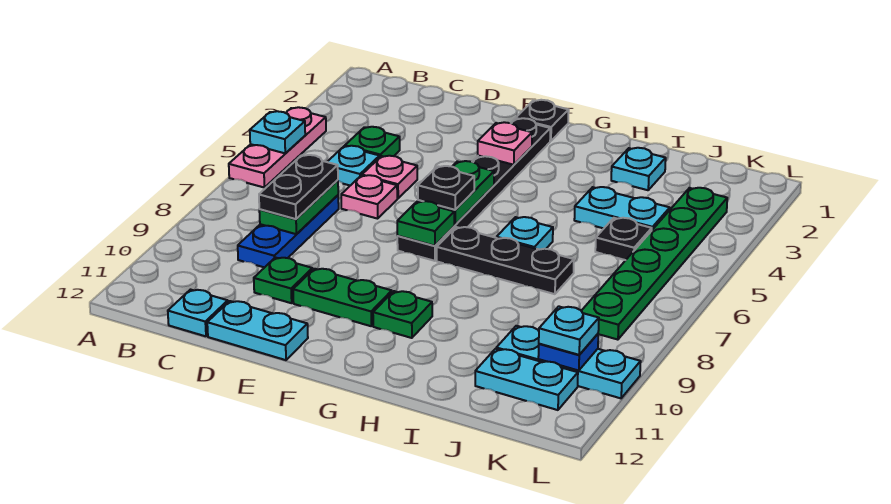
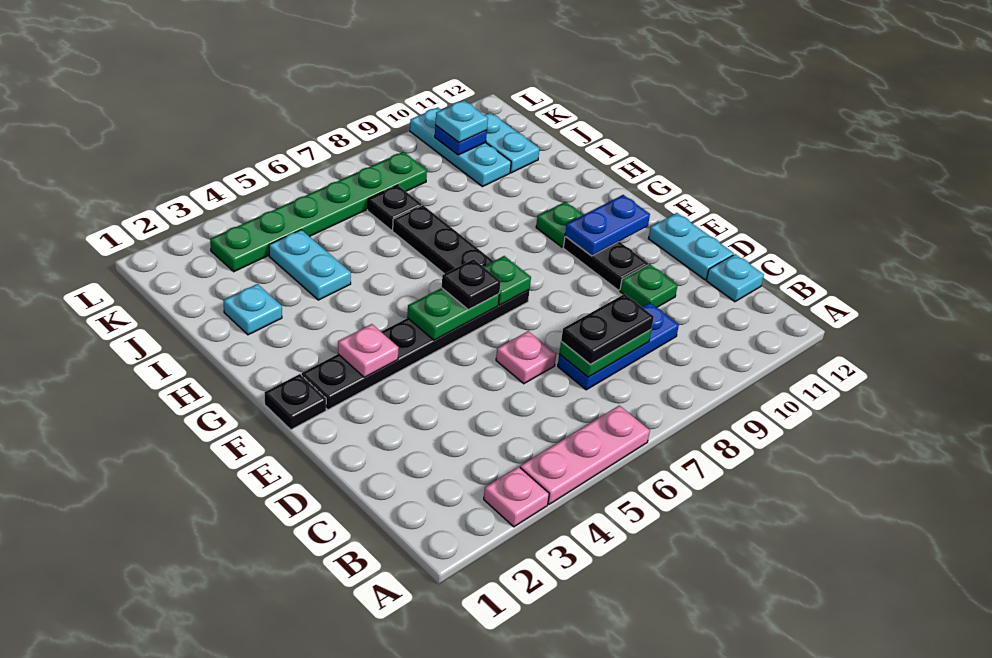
cyan 1x1 plate [250,111,305,153] -> none
green 1x1 plate [345,127,400,157] -> none
cyan 1x1 plate [328,146,380,186] -> none
pink 1x1 plate [362,156,417,198] -> pink 1x1 plate moved to [484,467,549,527]
green 1x2 plate [293,269,392,326] -> black 1x2 plate [563,237,648,290]
none -> blue 1x2 plate [565,195,650,256]
cyan 1x1 plate [497,217,553,250] -> none
black 1x1 plate [595,218,652,260] -> black 1x1 plate moved to [368,185,422,230]

